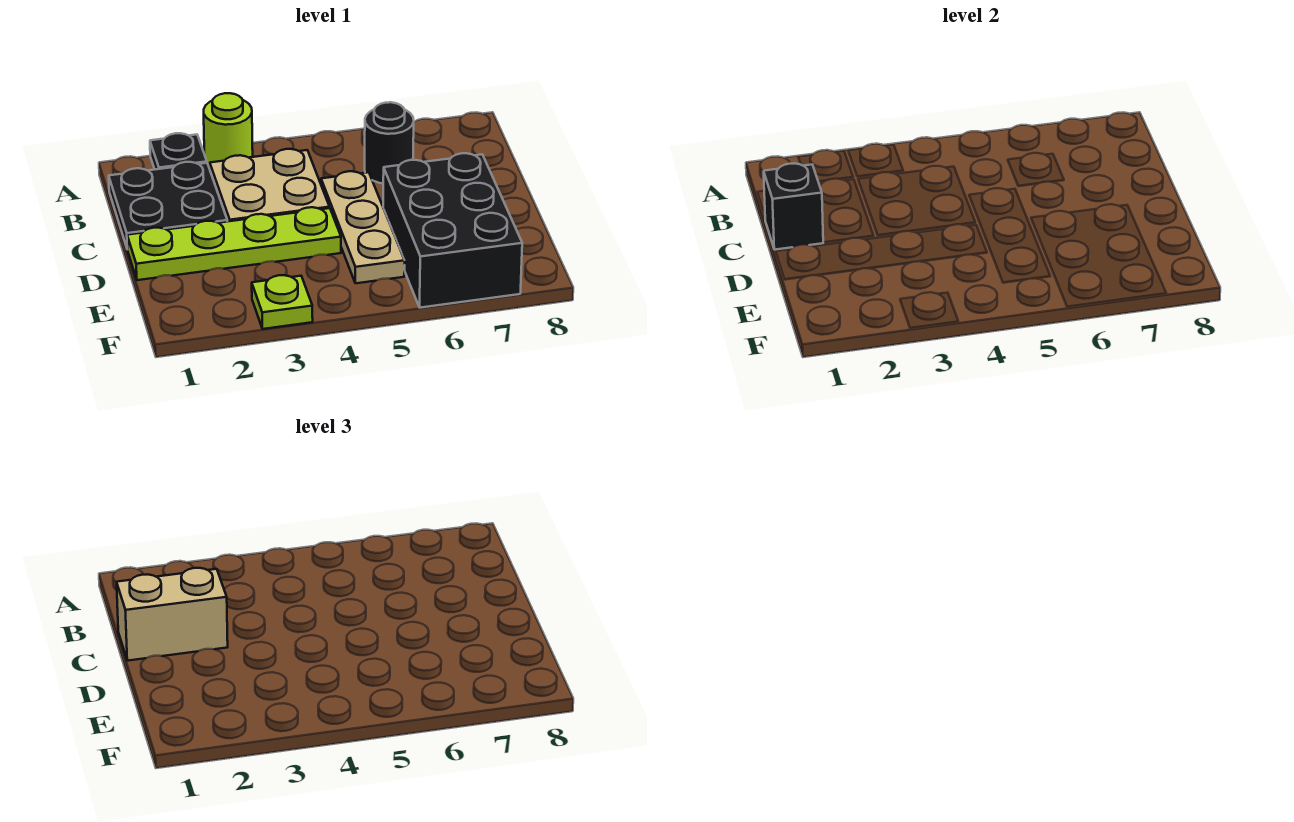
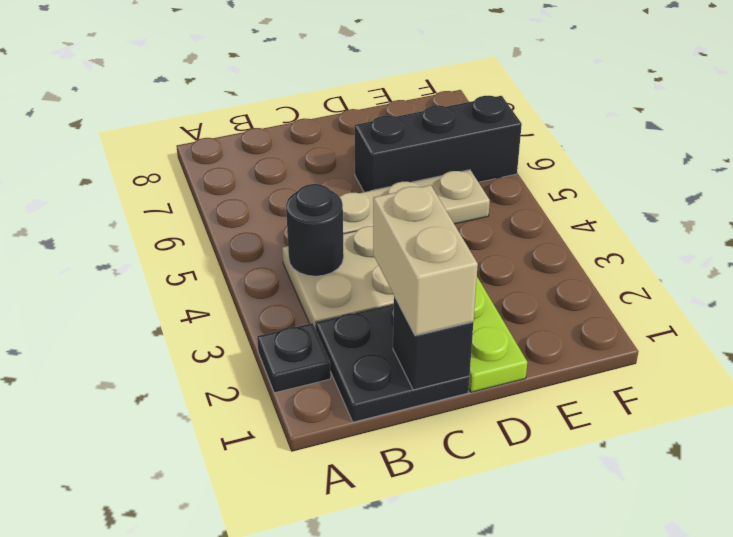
lime 1x1 round brick [204,93,253,169] -> none
black 1x1 round brick [365,102,414,183] -> black 1x1 round brick moved to [286,184,344,276]
black 2x3 brick [383,153,522,308] -> black 1x3 brick [354,96,522,192]
lime 1x1 plate [252,275,313,329] -> none

